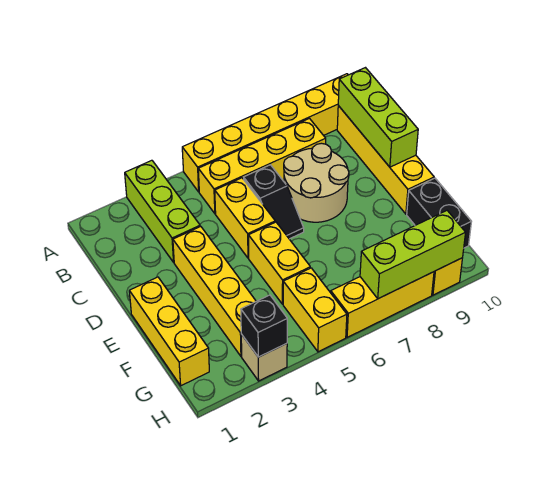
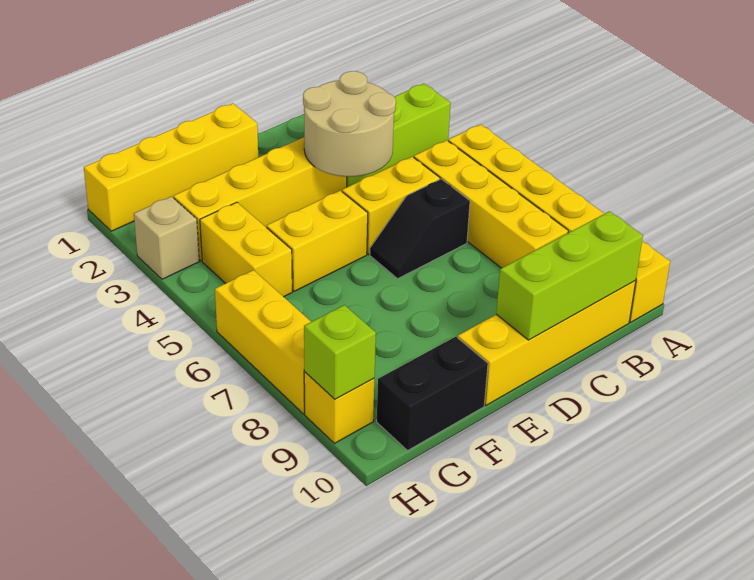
tan 2x2 round brick [284,143,349,222] -> tan 2x2 round brick moved to [303,71,396,177]
yellow 1x3 brick [129,277,209,386] -> yellow 1x4 brick [84,103,258,231]
yellow 1x2 brick [283,268,347,352] -> yellow 1x2 brick turned to [200,202,292,297]
black 1x1 brick [241,295,287,357] -> none
lime 1x3 brick [360,211,466,299] -> lime 1x1 brick [304,305,376,399]

